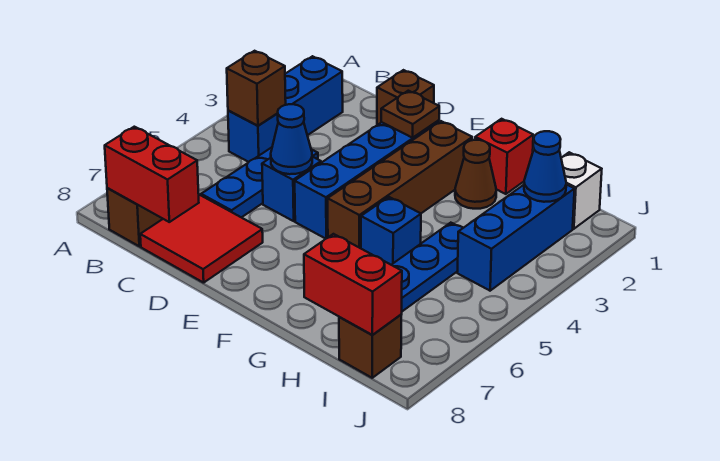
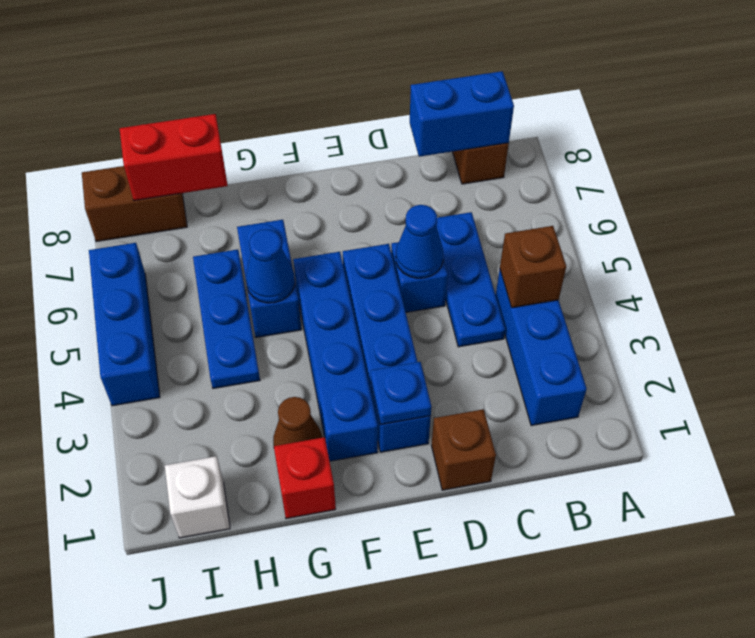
red 1x2 brick [105,127,199,222] -> blue 1x2 brick [410,71,514,157]
red 2x2 tile [140,195,263,283] -> none
brown 1x1 plate [381,91,439,138] -> blue 1x1 plate [371,362,431,425]
brown 1x4 brick [328,121,472,248] -> blue 1x4 brick [293,252,378,461]
blue 1x1 brick [361,197,421,265] -> blue 1x2 brick [237,220,302,337]
blue 1x3 brick [457,184,575,291] -> blue 1x3 brick moved to [89,243,160,406]
blue 1x1 cone [524,131,566,202] -> blue 1x1 cone moved to [246,229,295,303]
brown 1x1 brick [339,315,401,378] -> brown 1x2 brick [82,166,187,242]

